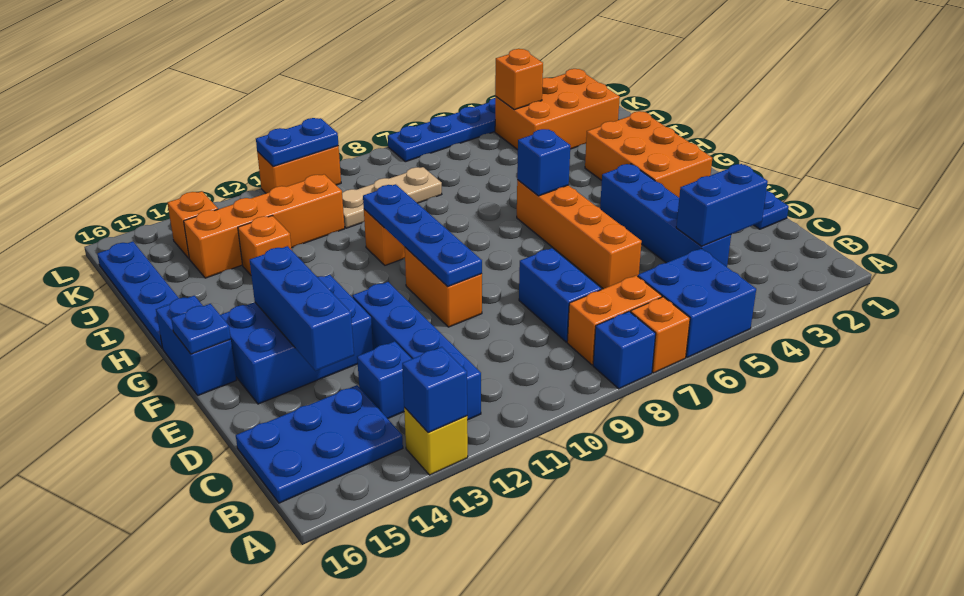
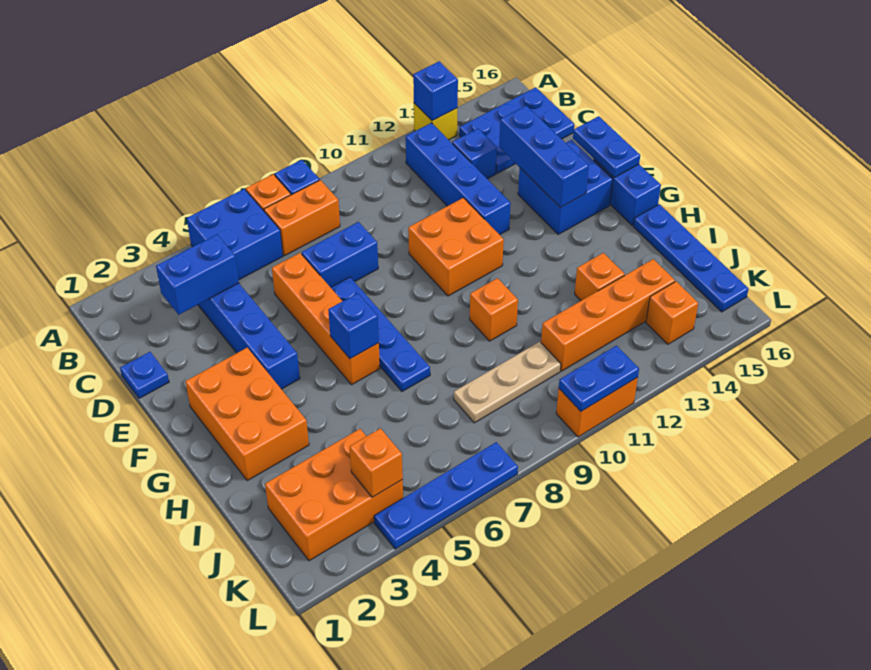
blue 1x2 brick [519,248,601,342] -> blue 1x2 brick turned to [302,222,378,287]
orange 1x2 brick [405,247,482,327] -> orange 2x2 brick [408,198,504,296]
blue 1x4 plate [363,184,482,287] -> blue 1x4 plate moved to [331,277,430,391]
blue 2x3 brick [221,275,373,404] -> blue 2x2 brick [518,140,613,234]
blue 1x1 plate [171,304,231,354] -> blue 1x2 plate [573,116,640,178]

